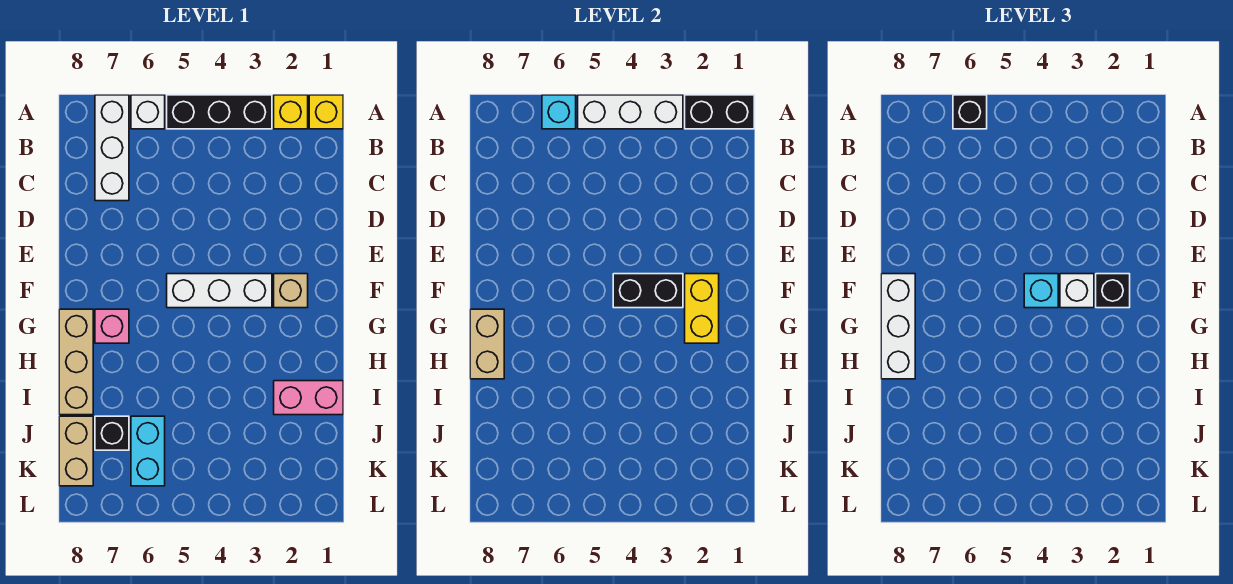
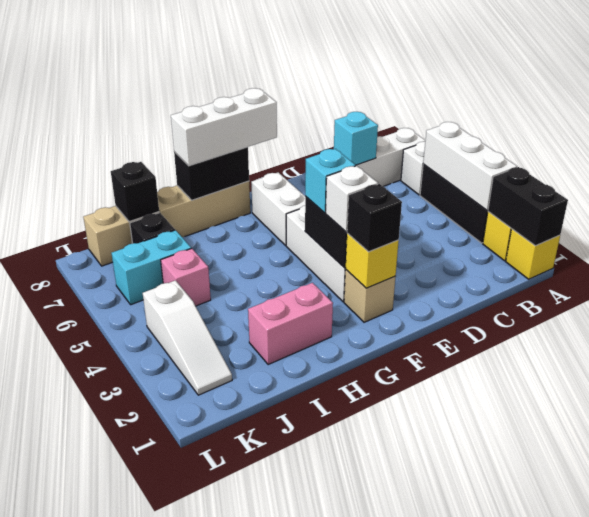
cyan 1x1 brick [542,95,576,129] -> cyan 1x1 brick moved to [334,112,378,165]
black 1x1 brick [953,95,987,129] -> black 1x1 brick moved to [111,162,159,222]
yellow 1x2 brick [685,274,719,343] -> yellow 1x1 brick [345,233,399,288]
none -> white 1x2 brick [251,172,305,245]
pink 1x1 brick [95,309,129,343] -> pink 1x1 brick moved to [161,248,211,306]
tan 1x2 brick [470,309,504,379] -> black 1x2 brick [174,147,249,200]
pink 1x2 brick [274,381,343,415] -> pink 1x2 brick turned to [248,283,333,365]
none -> white 1x3 slope [143,280,232,395]

